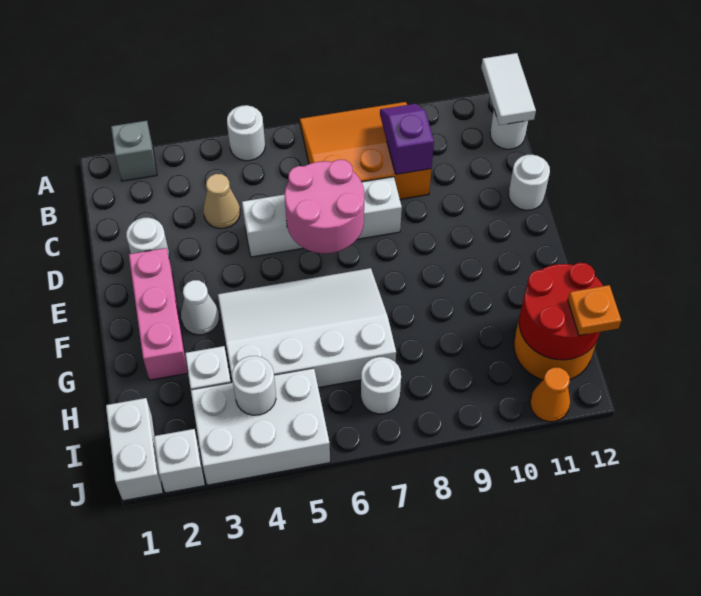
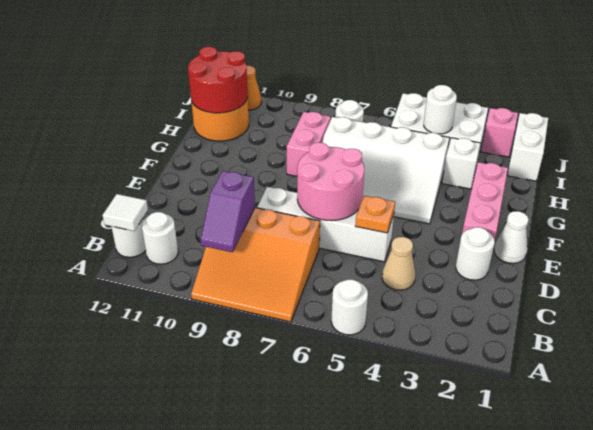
grey 1x1 brick [111,121,157,181] -> none
white 1x2 tile [481,53,536,125] -> white 1x1 tile [103,194,148,231]
white 1x1 round brick [509,155,550,210] -> white 1x1 round brick moved to [142,212,178,264]
white 1x1 cone [181,280,219,335] -> white 1x1 cone moved to [494,211,529,263]
none -> pink 1x2 brick [287,112,331,176]
orange 1x1 plate [568,285,621,335] -> orange 1x1 plate moved to [355,196,395,233]
white 1x1 brick [154,429,205,493] -> pink 1x1 brick [481,108,518,157]

